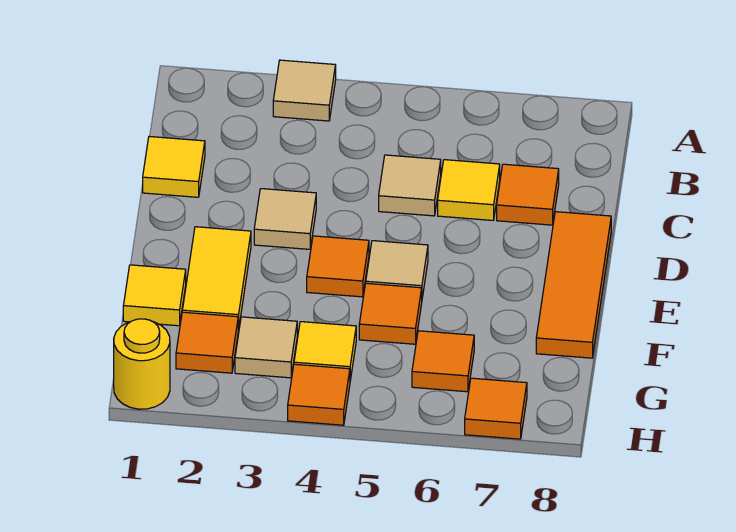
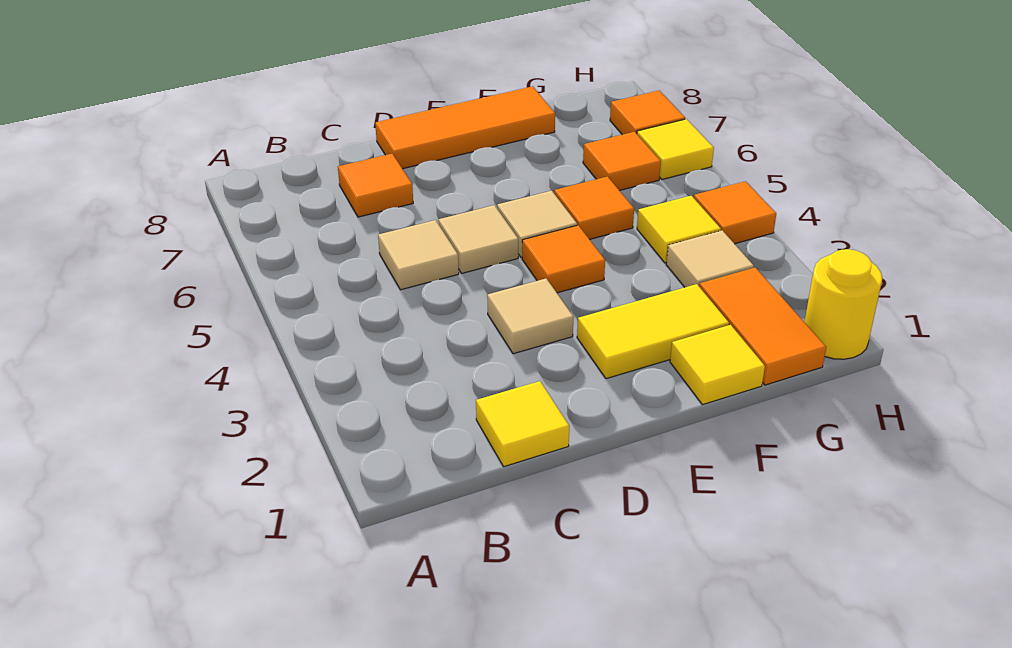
tan 1x1 tile [273,60,336,121] -> tan 1x1 tile moved to [438,205,518,273]
yellow 1x1 tile [438,160,500,220] -> yellow 1x1 tile moved to [637,119,714,179]
orange 1x1 tile [176,312,238,373] -> orange 1x2 tile [699,267,826,385]

